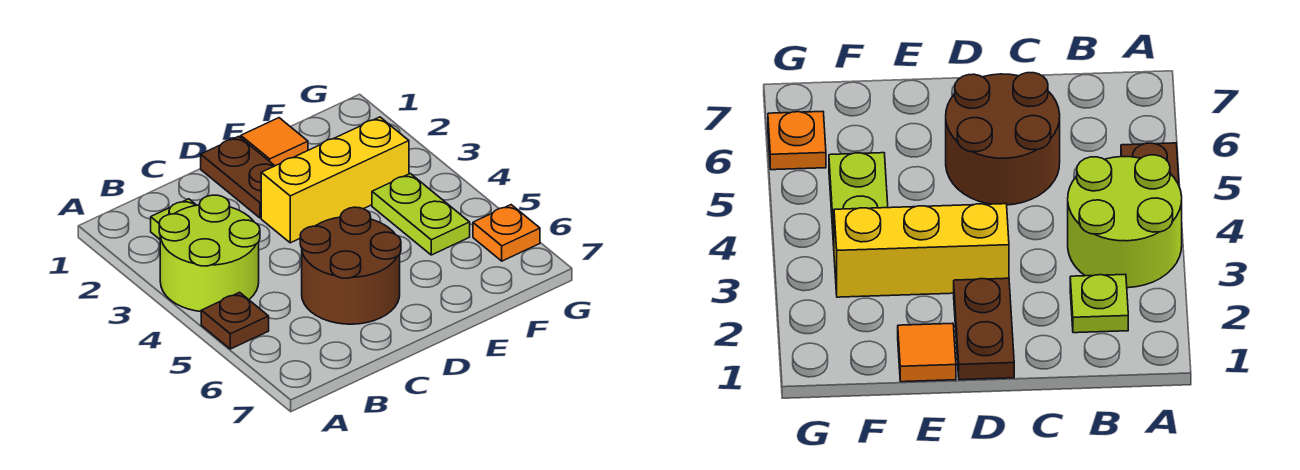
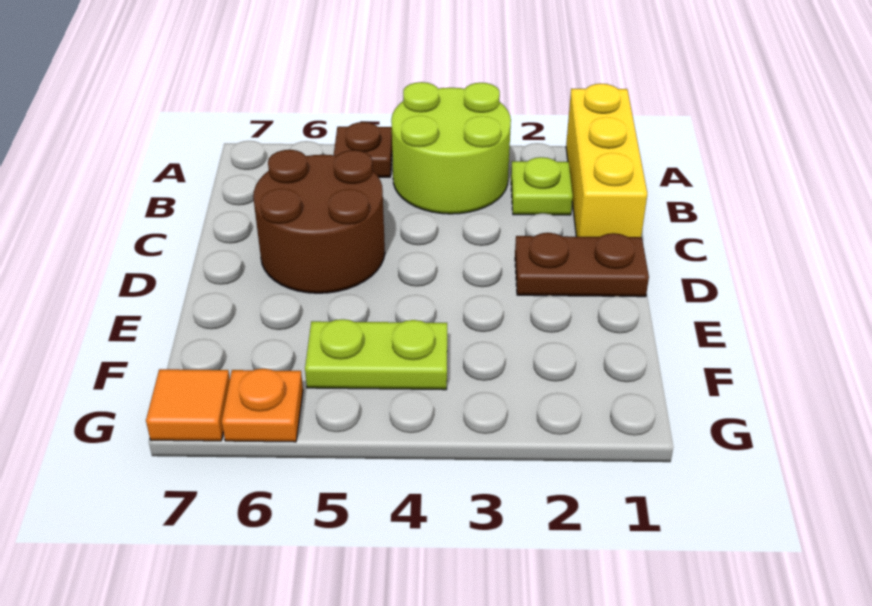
yellow 1x3 brick [261,117,409,243] -> yellow 1x3 brick moved to [566,84,647,237]
orange 1x1 tile [241,118,308,166] -> orange 1x1 tile moved to [146,369,230,441]

